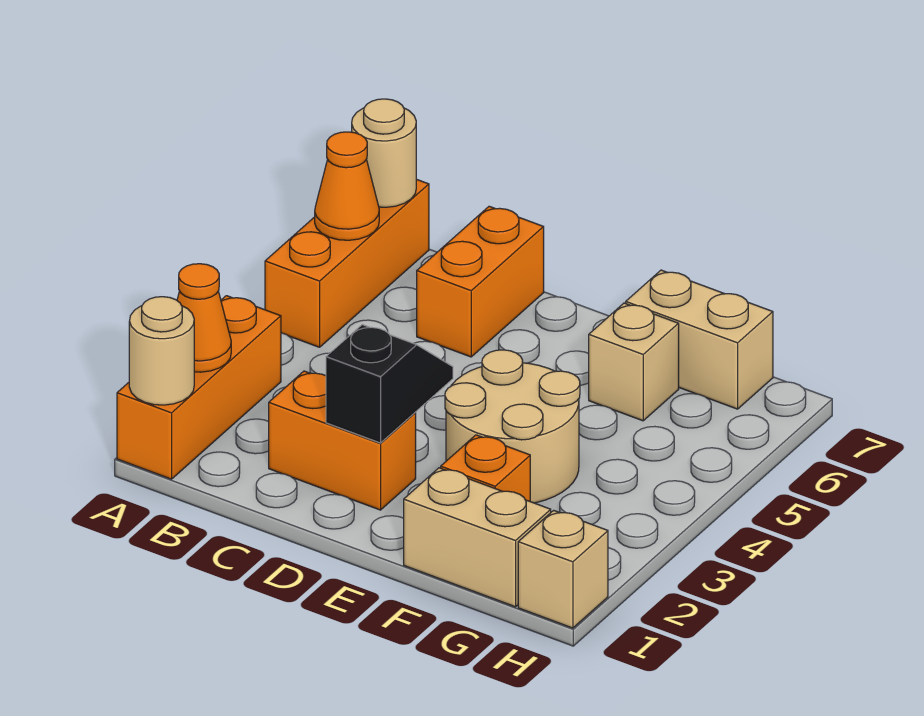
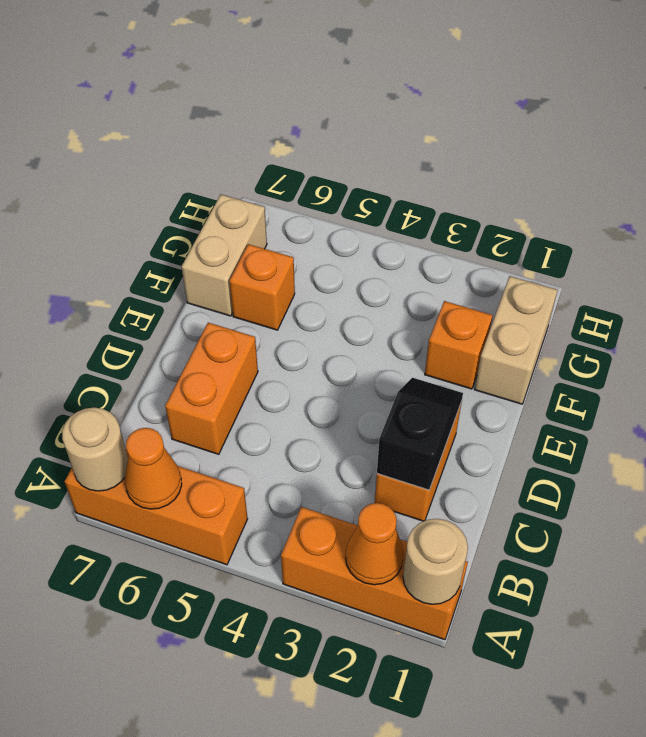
orange 1x2 brick [417,206,544,357] -> orange 1x2 brick turned to [165,323,258,454]
black 1x2 slope [326,325,453,443] -> black 1x2 slope turned to [377,378,463,490]
tan 2x2 round brick [445,350,580,503] -> none
tan 1x1 brick [589,303,679,421] -> orange 1x1 brick [229,244,295,330]
tan 1x1 brick [518,510,608,628] -> none

